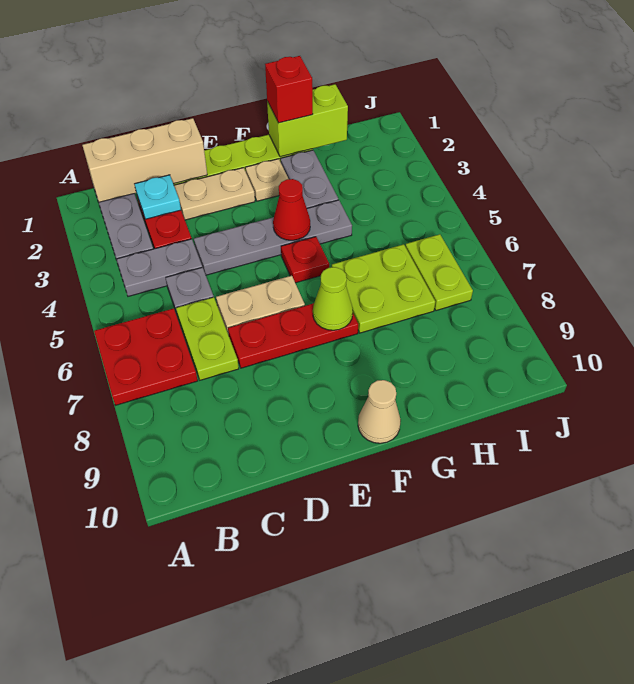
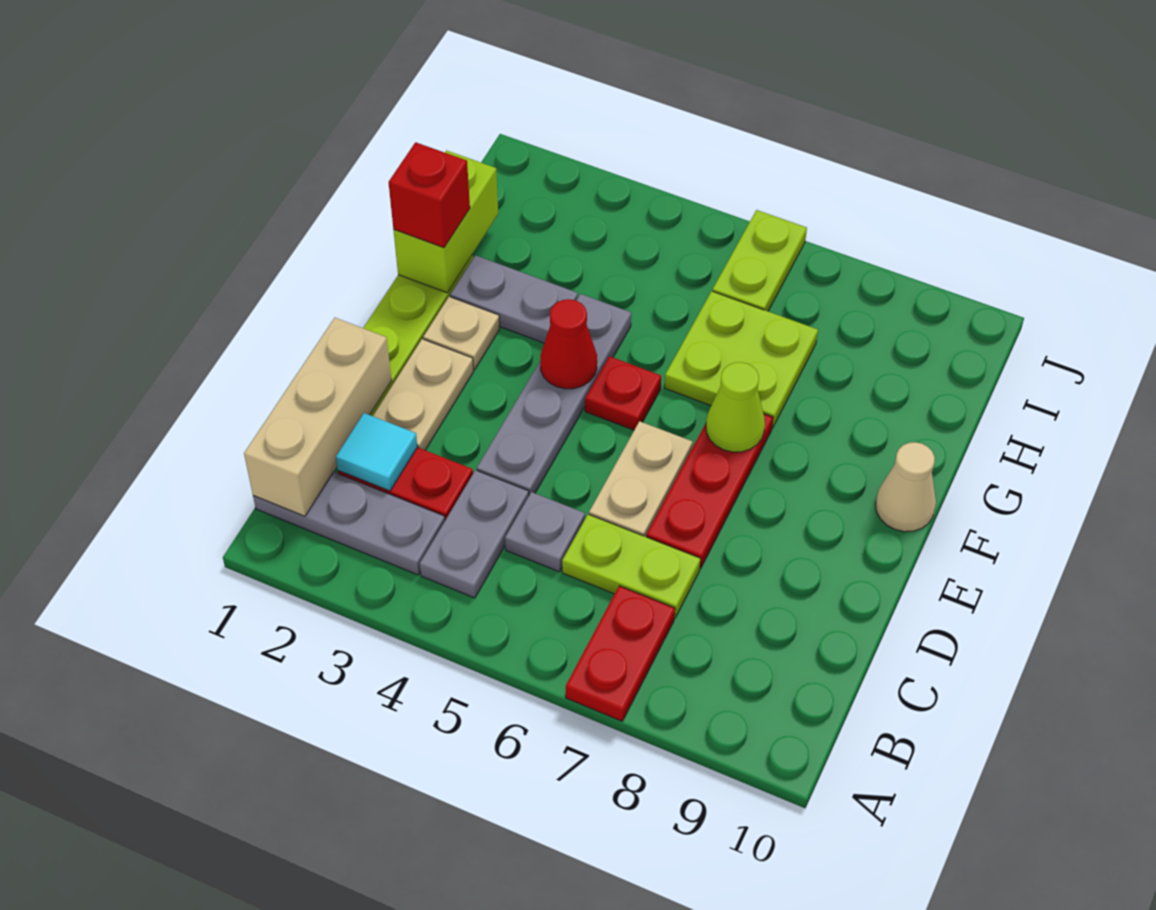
red 2x2 plate [94,309,198,405] -> red 1x2 plate [566,586,675,721]
cyan 1x1 plate [135,175,181,219] -> cyan 1x1 tile [336,413,417,491]
lime 1x2 plate [405,234,473,311] -> lime 1x2 plate turned to [712,210,807,311]

